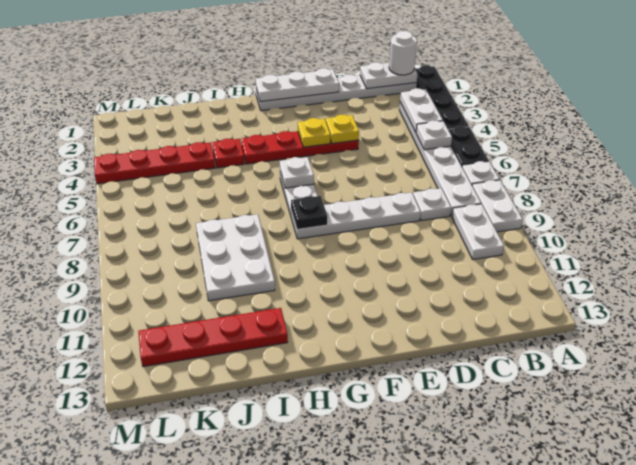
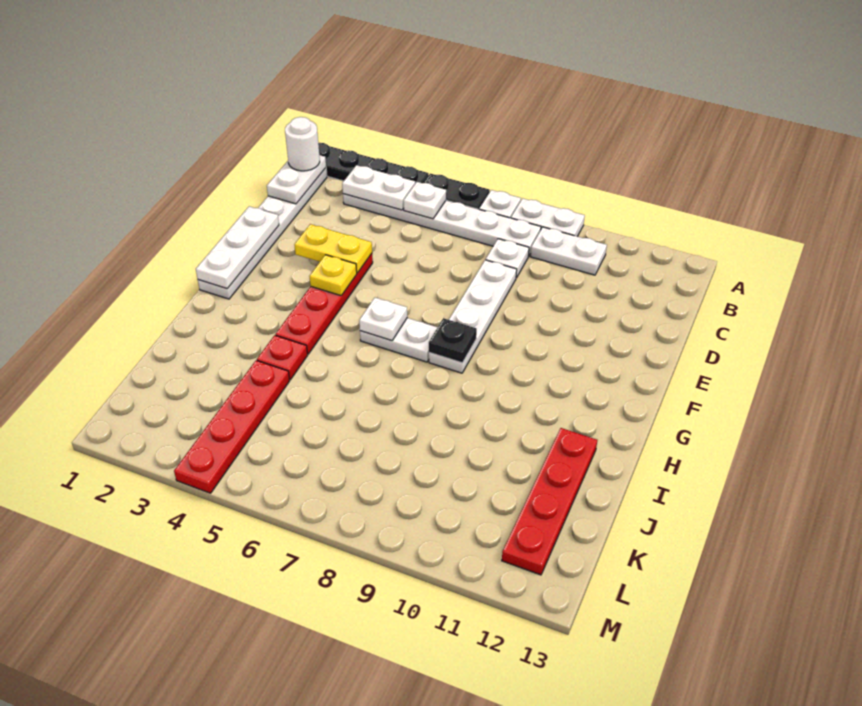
yellow 1x1 plate [326,115,359,143] -> yellow 1x2 plate [294,224,372,273]
white 2x3 plate [196,214,275,301] -> none

